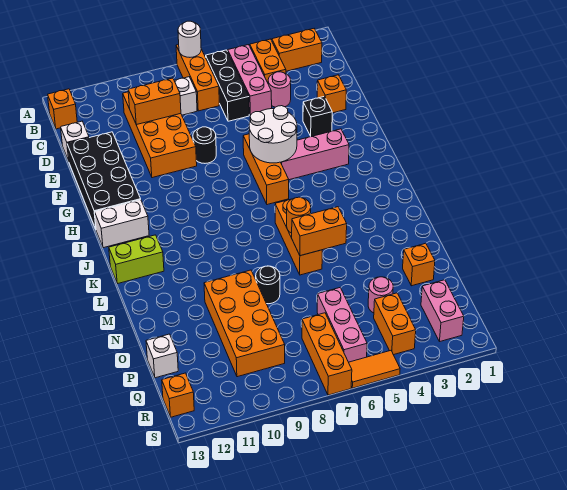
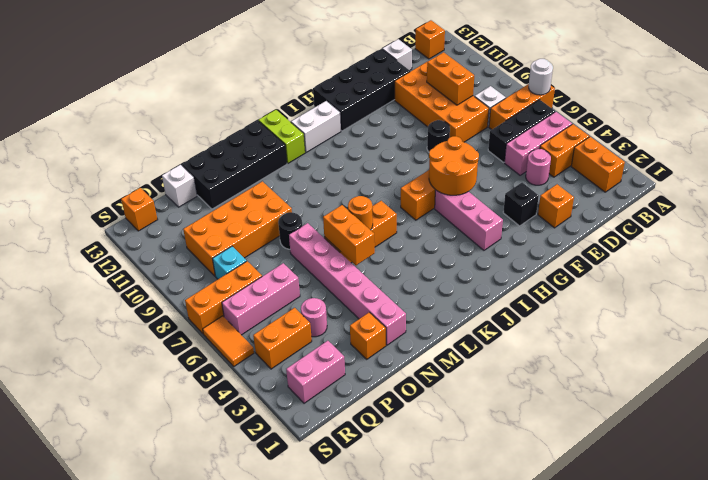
orange 2x4 brick [123,92,197,178] -> orange 2x4 brick turned to [395,62,489,142]
white 2x2 round brick [249,106,297,163] -> orange 2x2 round brick [429,136,479,195]
white 1x2 brick [95,200,149,248] -> white 1x2 brick turned to [291,101,341,152]
none -> black 2x4 brick [182,120,287,209]
none -> pink 1x6 brick [289,223,406,345]
none -> cyan 1x1 brick [213,246,247,279]

